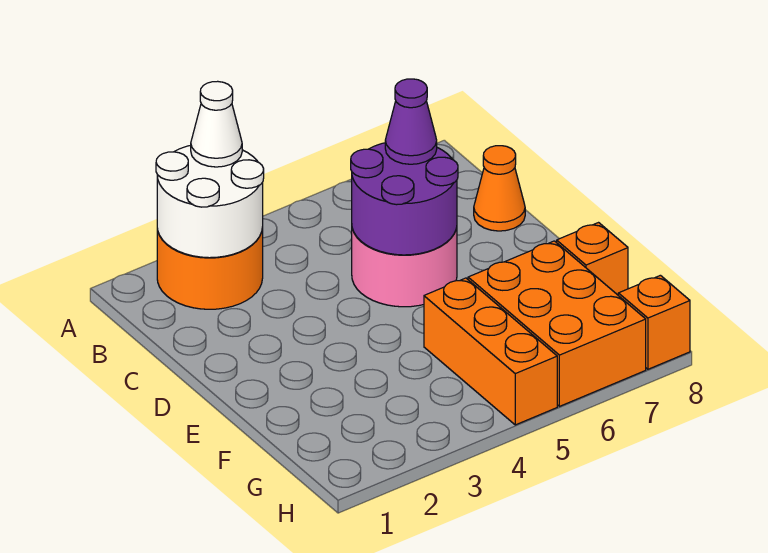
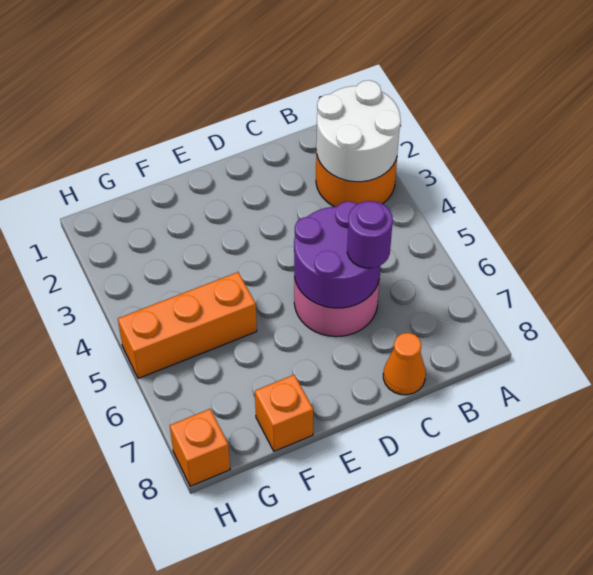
white 1x1 cone [191,81,242,167] -> none
purple 1x1 cone [385,79,437,164] -> purple 1x1 round brick [347,201,393,268]
orange 2x3 brick [468,241,646,406] -> none

